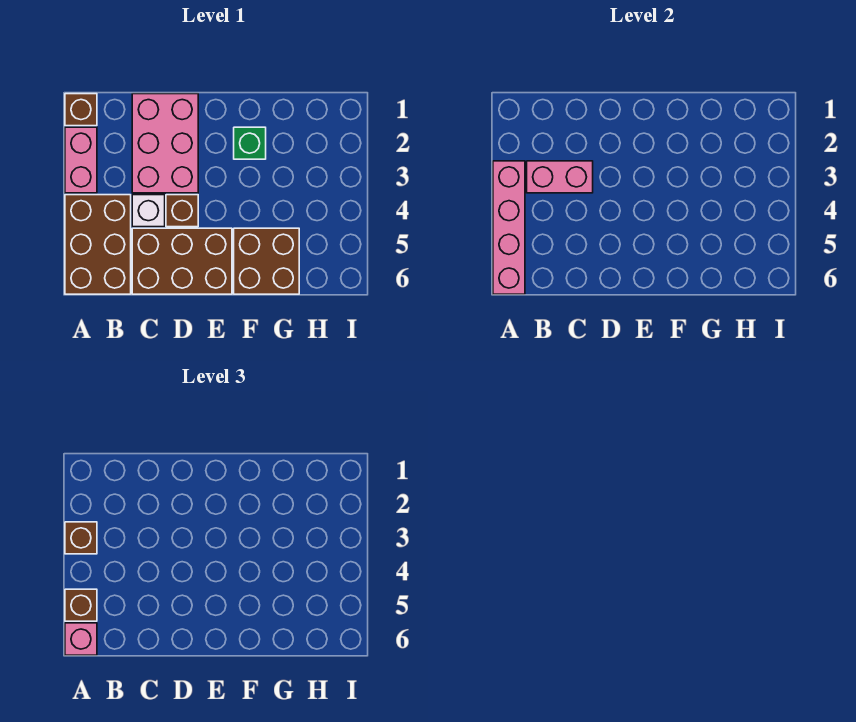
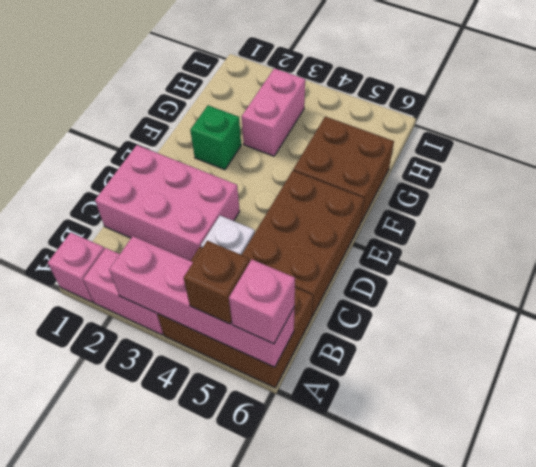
brown 1x1 brick [65,94,97,126] -> pink 1x1 brick [48,232,104,302]
brown 1x1 brick [65,522,97,554] -> none
pink 1x2 brick [527,161,593,193] -> pink 1x2 brick moved to [242,68,305,156]
brown 1x1 brick [166,195,198,227] -> none

